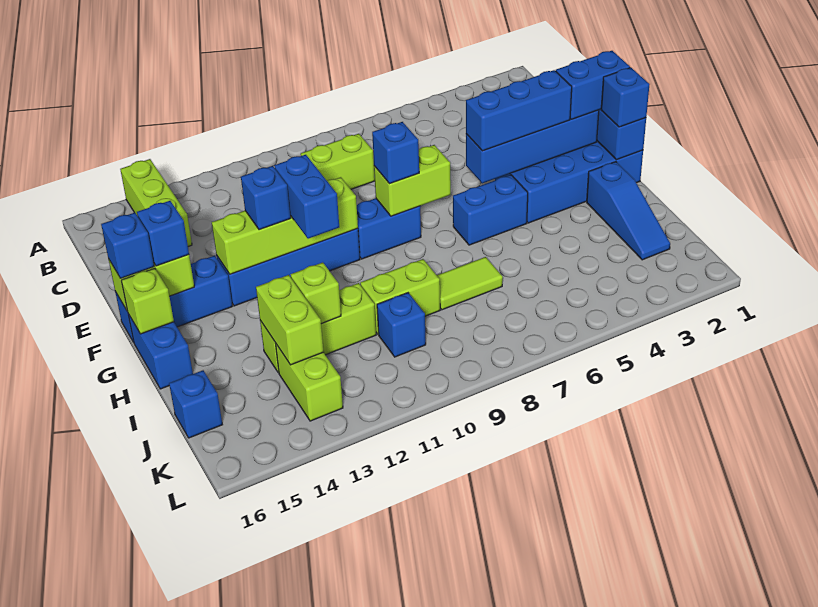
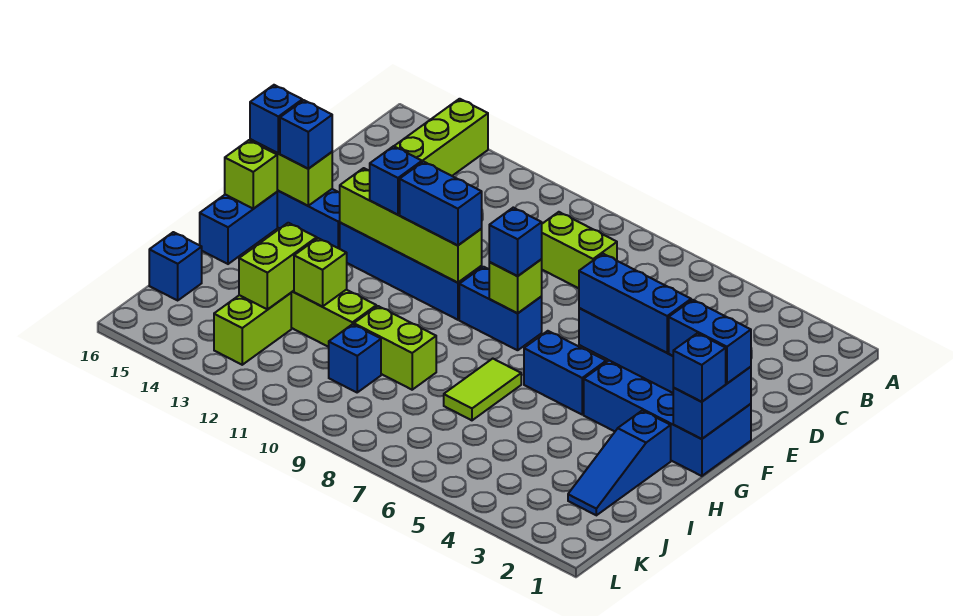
lime 1x2 brick [374,145,451,216] -> lime 1x1 brick [489,260,542,313]
blue 1x2 brick [274,155,339,239] -> blue 1x2 brick turned to [400,162,482,246]
lime 1x2 tile [437,257,503,310] -> lime 1x2 tile turned to [444,359,521,420]

